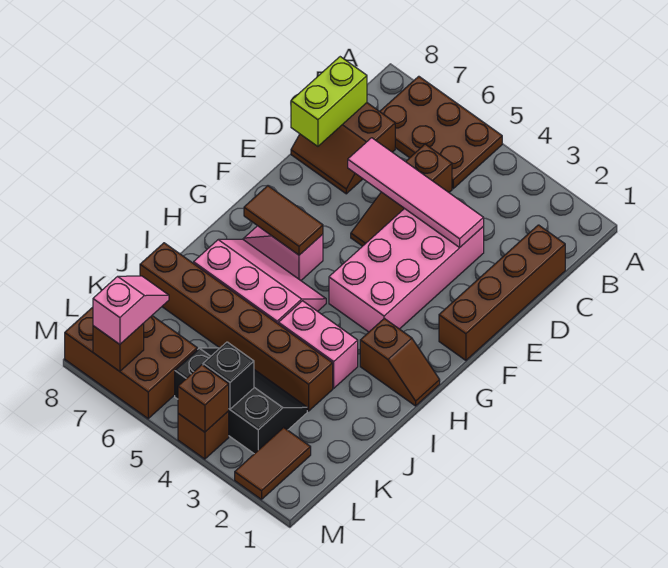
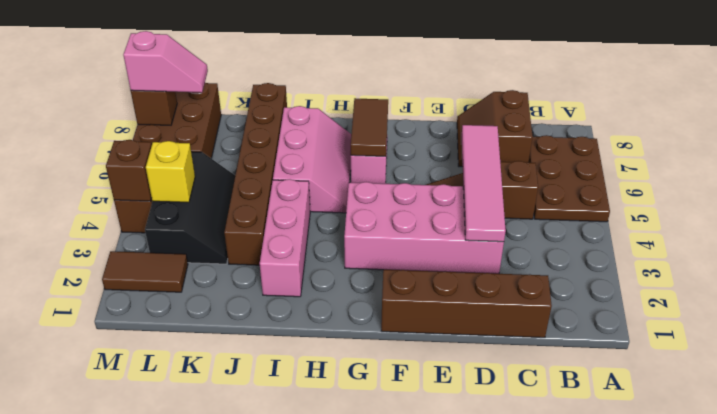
lime 1x2 brick [291,57,367,146] -> none
brown 1x2 slope [360,318,440,406] -> none
pink 1x2 brick [279,301,358,388] -> pink 1x3 brick [260,179,310,297]
black 1x1 brick [203,342,254,409] -> yellow 1x1 brick [146,141,195,202]

